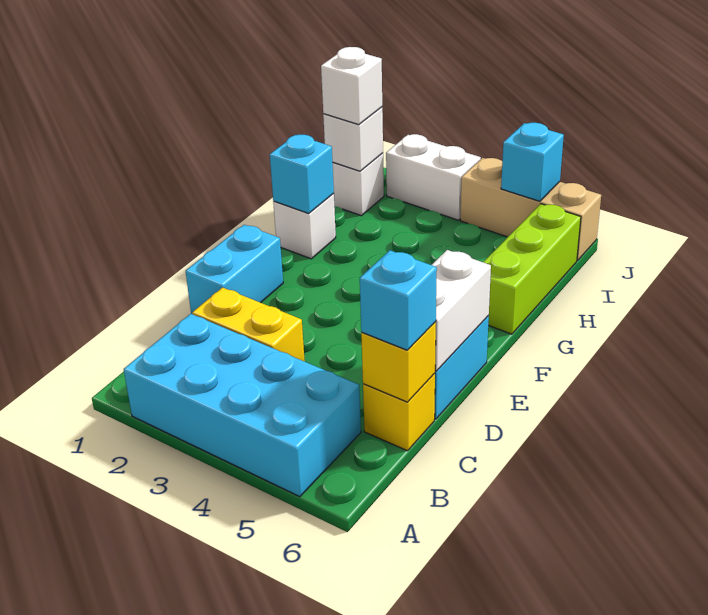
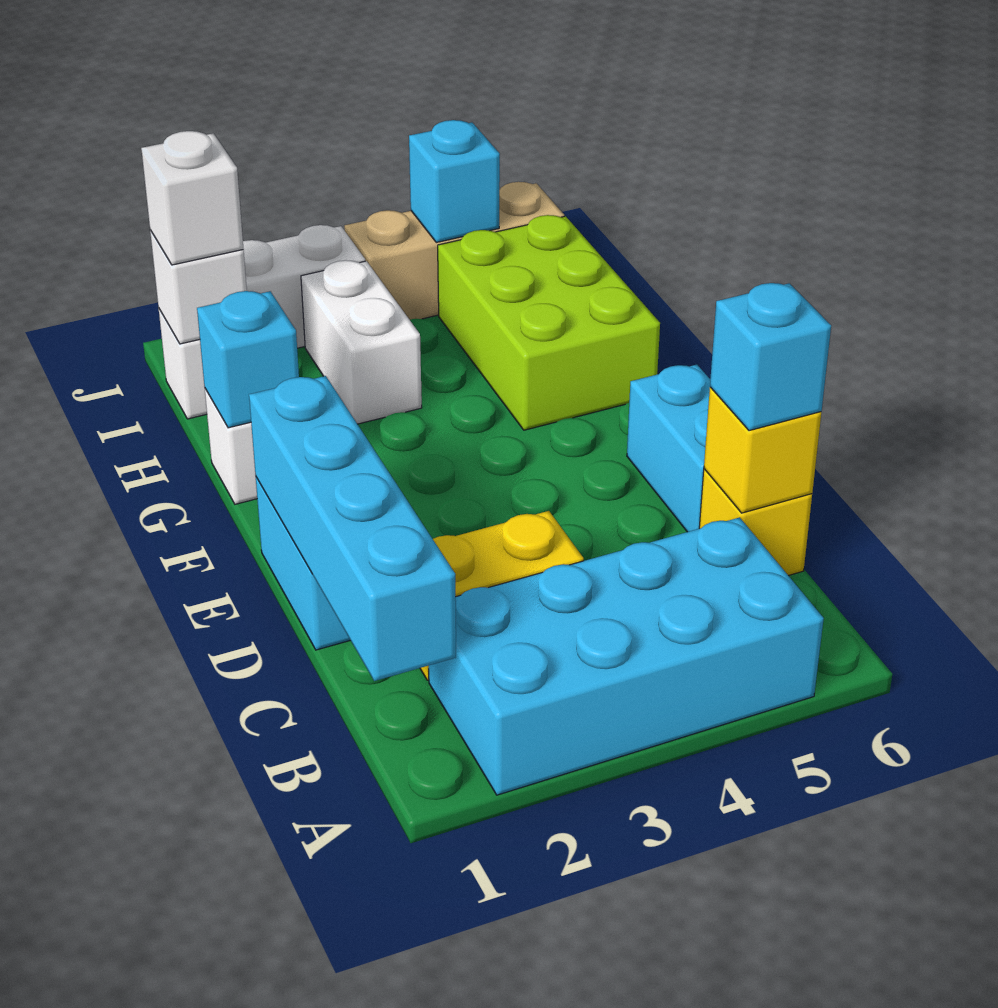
none -> cyan 1x4 brick [249,376,456,681]
white 1x2 brick [432,250,491,371] -> white 1x2 brick moved to [301,260,422,424]
lime 1x3 brick [483,204,581,334] -> lime 2x3 brick [438,215,660,430]

